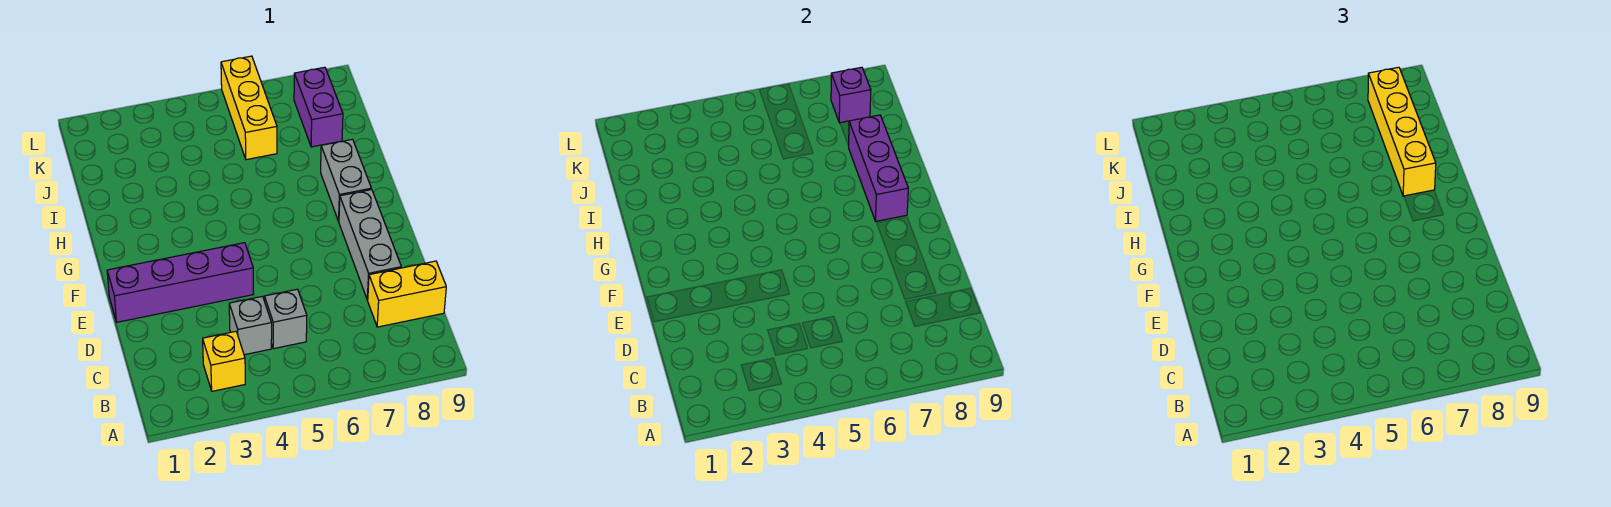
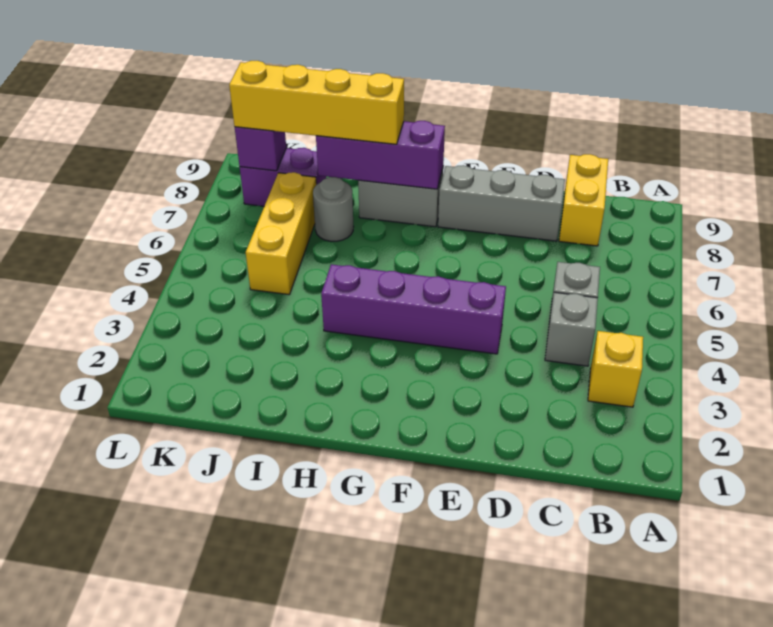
purple 1x4 brick [107,243,254,322] -> purple 1x4 brick turned to [321,264,506,354]
none -> grey 1x1 round brick [313,177,354,241]
yellow 1x3 brick [221,56,277,160] -> yellow 1x3 brick turned to [246,172,316,295]

